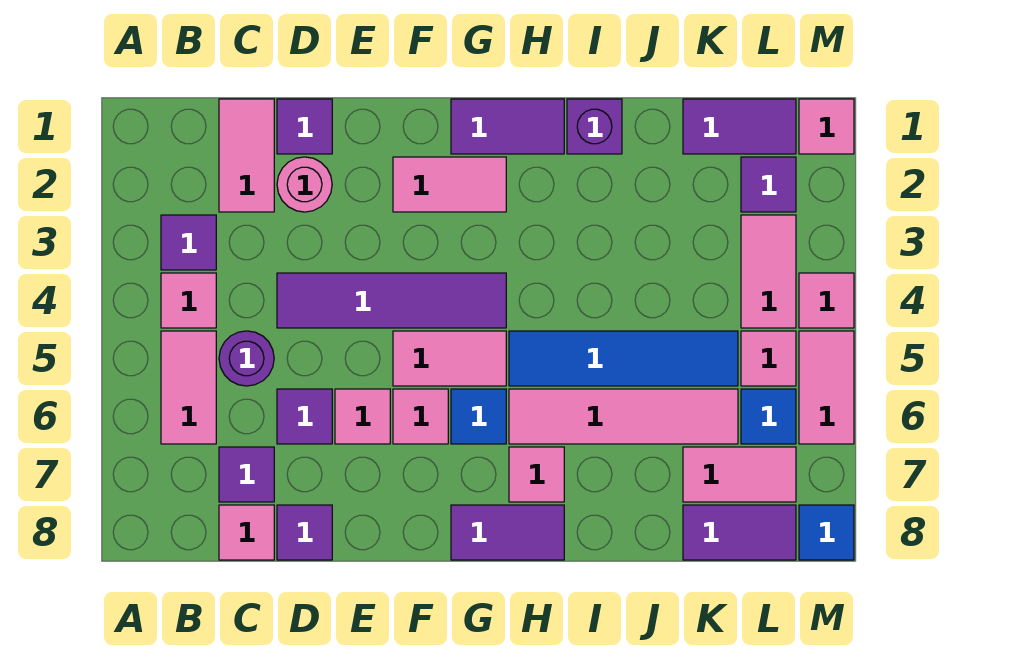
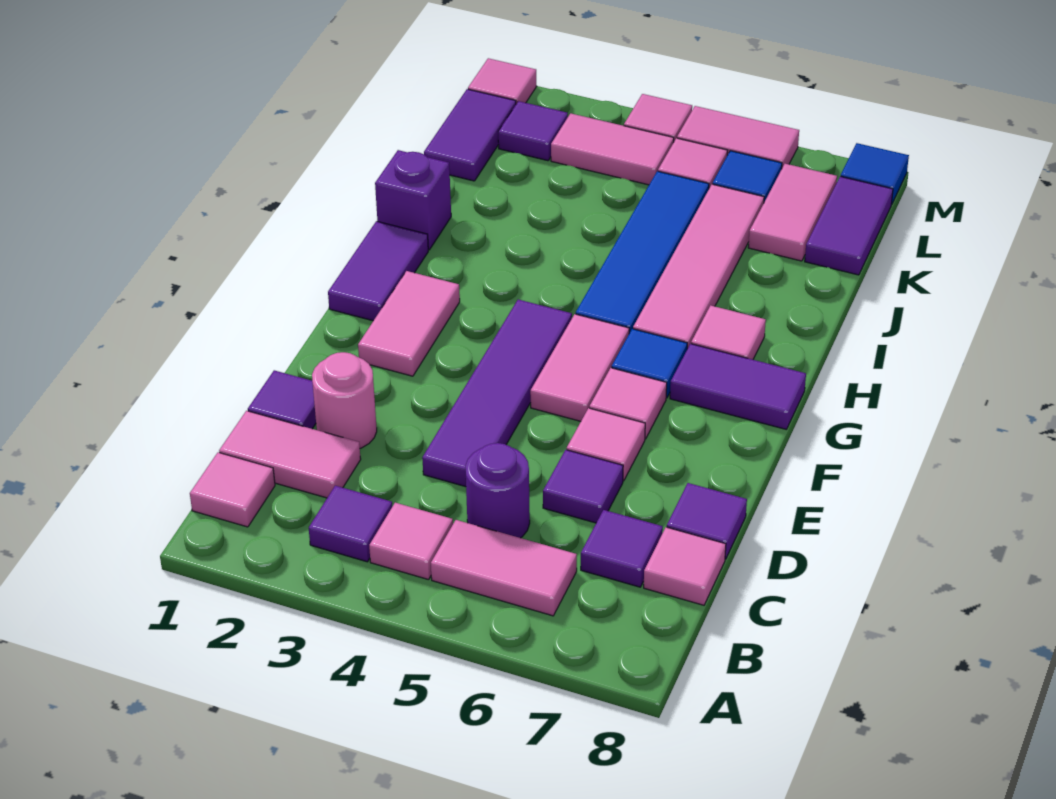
none -> pink 1x1 tile [190,452,275,527]
purple 1x2 tile [451,505,564,560] -> purple 1x2 tile turned to [670,344,806,429]

